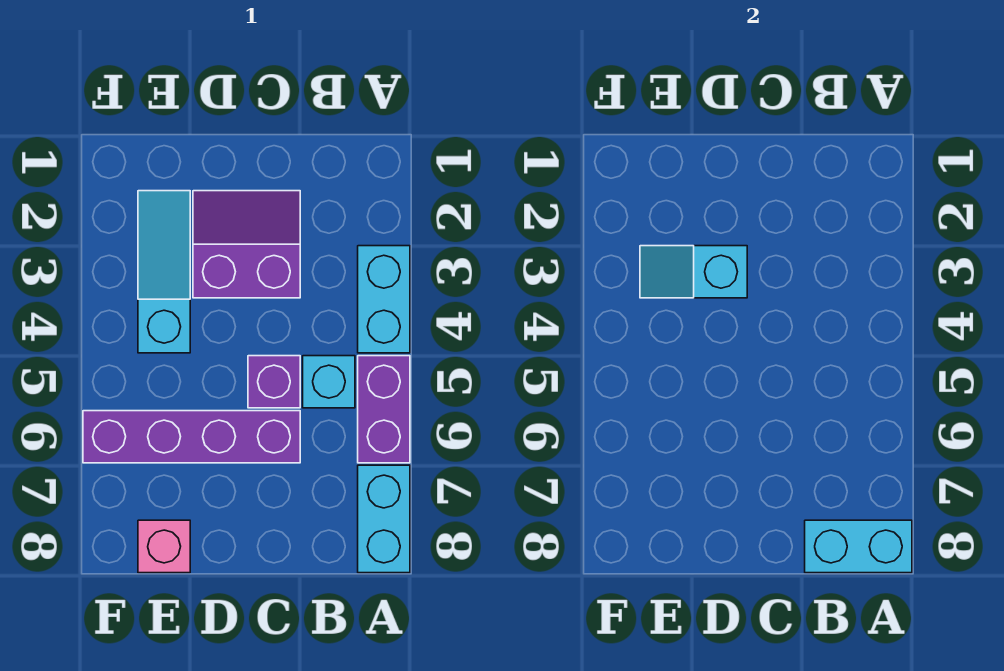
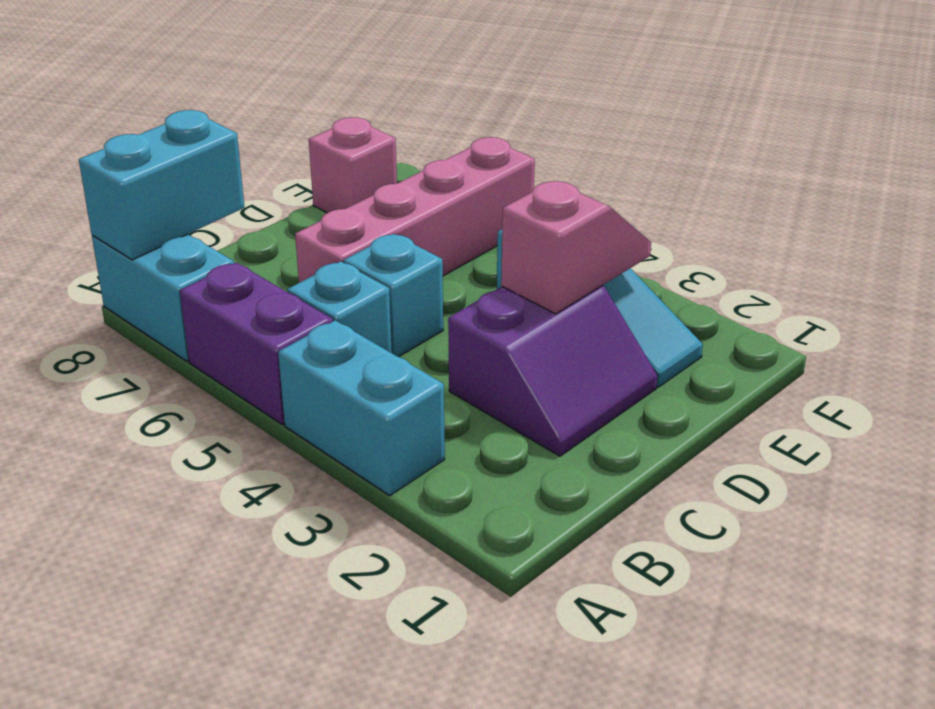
purple 1x1 brick [248,356,300,408] -> cyan 1x1 brick [343,234,443,357]
purple 1x4 brick [83,411,300,463] -> pink 1x4 brick [295,137,535,283]
cyan 1x2 slope [640,246,747,298] -> pink 1x2 slope [501,181,651,314]

